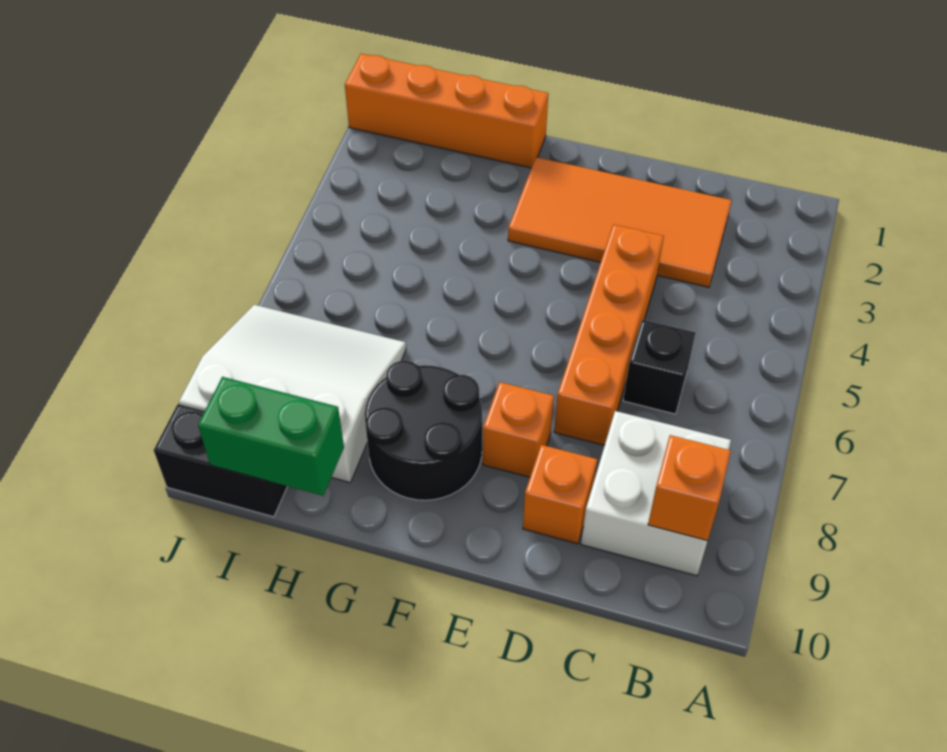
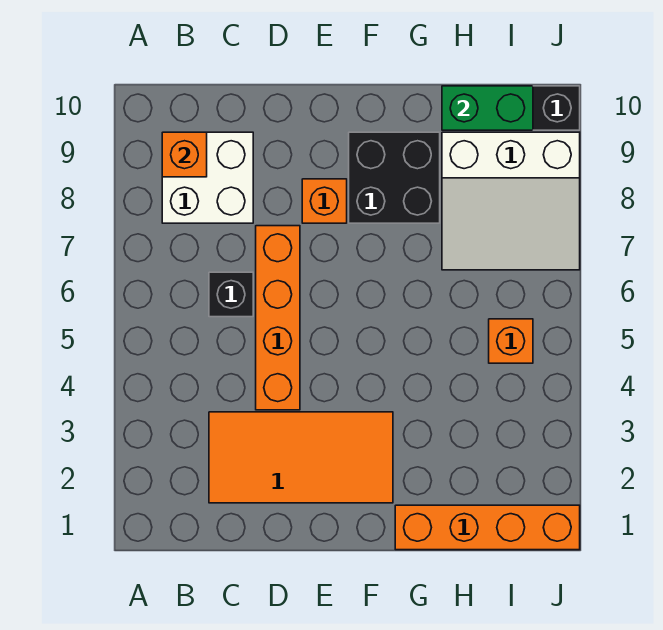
orange 1x1 brick [523,445,597,544] -> orange 1x1 brick moved to [489,319,533,363]
black 2x2 round brick [365,361,482,500] -> black 2x2 brick [349,132,440,223]

